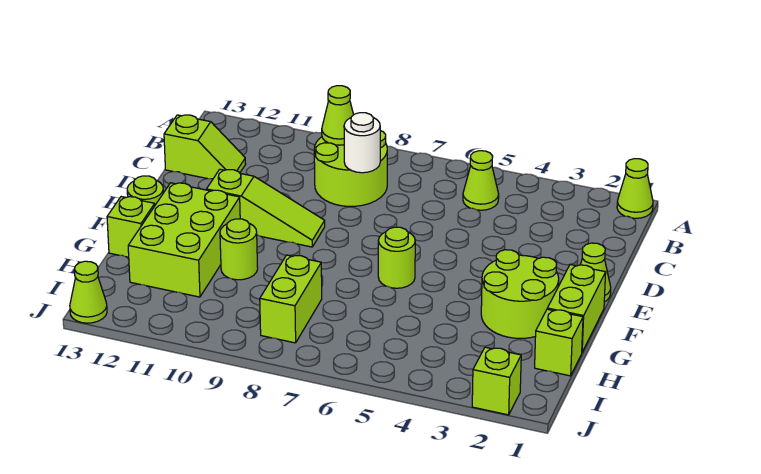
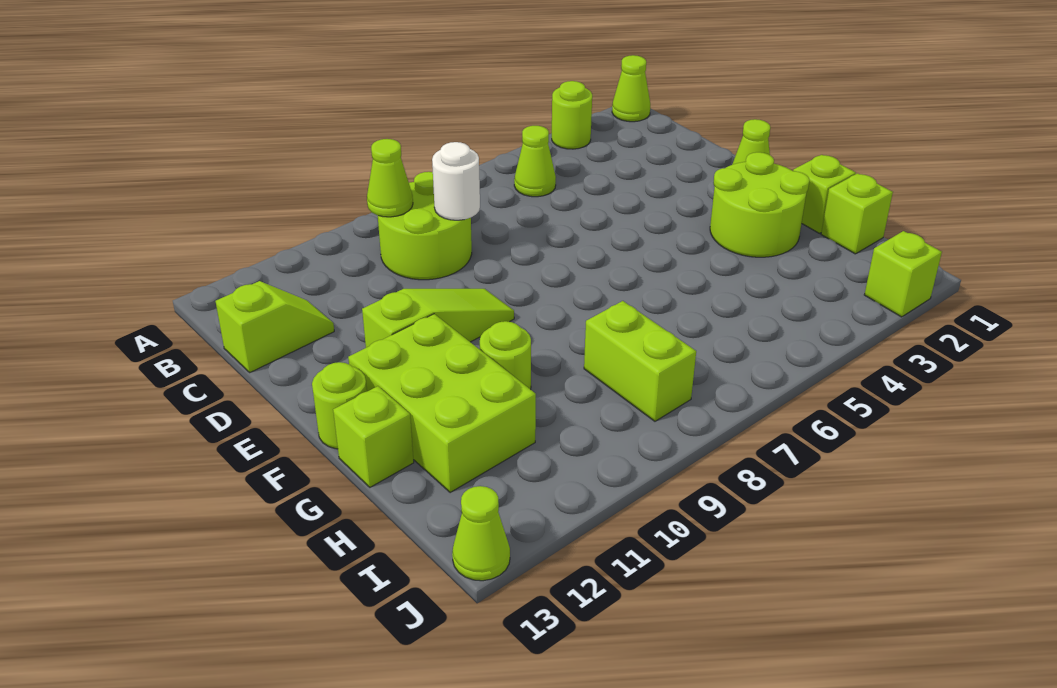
lime 1x2 brick [547,264,606,352] -> lime 1x1 brick [793,155,856,233]
lime 1x1 round brick [378,227,415,288] -> lime 1x1 round brick moved to [552,81,592,149]

